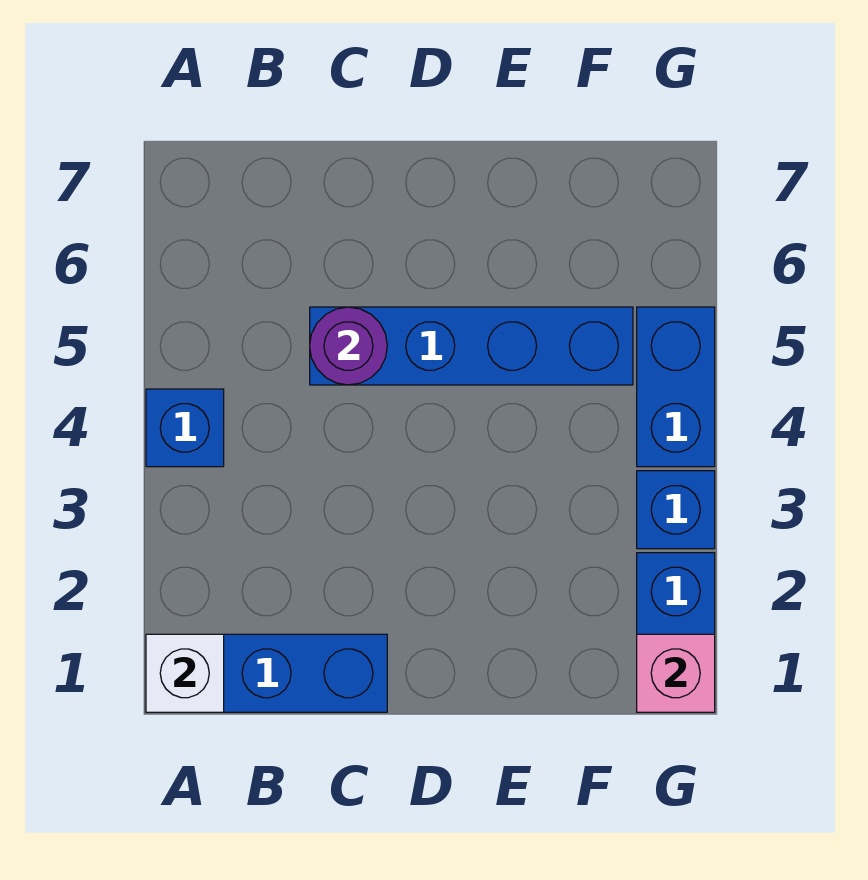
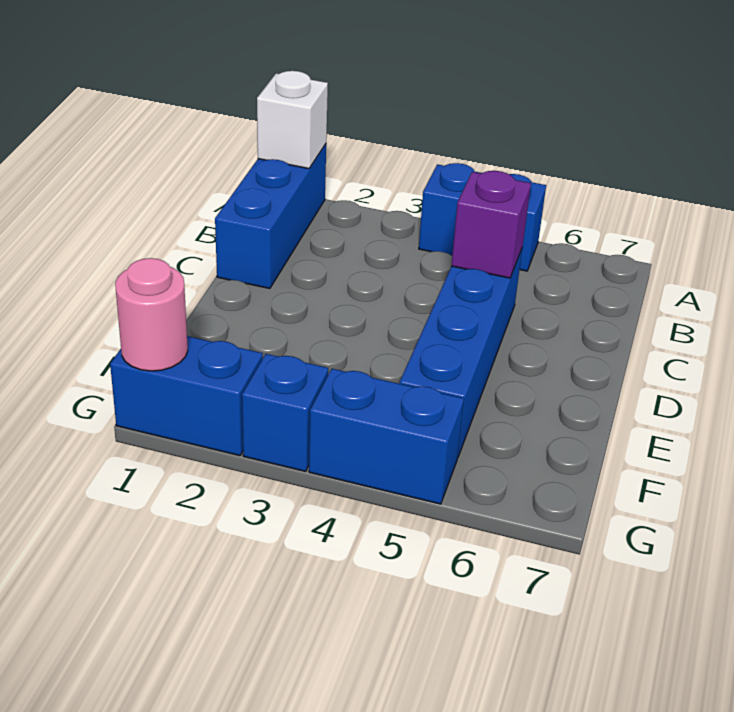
blue 1x1 brick [146,389,224,467] -> blue 1x2 brick [419,163,546,271]
purple 1x1 round brick [310,307,387,385] -> purple 1x1 brick [451,171,531,278]
pink 1x1 brick [637,634,715,712] -> pink 1x1 round brick [115,258,188,371]

